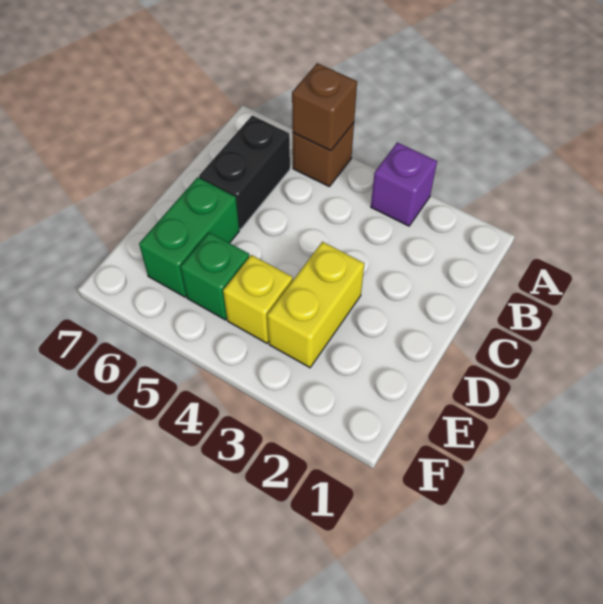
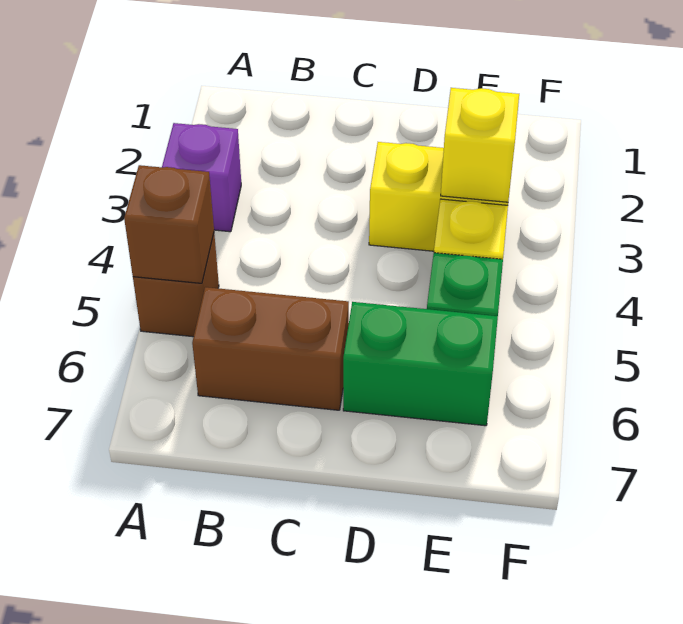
black 1x2 brick [199,116,290,229] -> brown 1x2 brick [192,287,349,410]
none -> yellow 1x1 brick [441,88,519,202]

